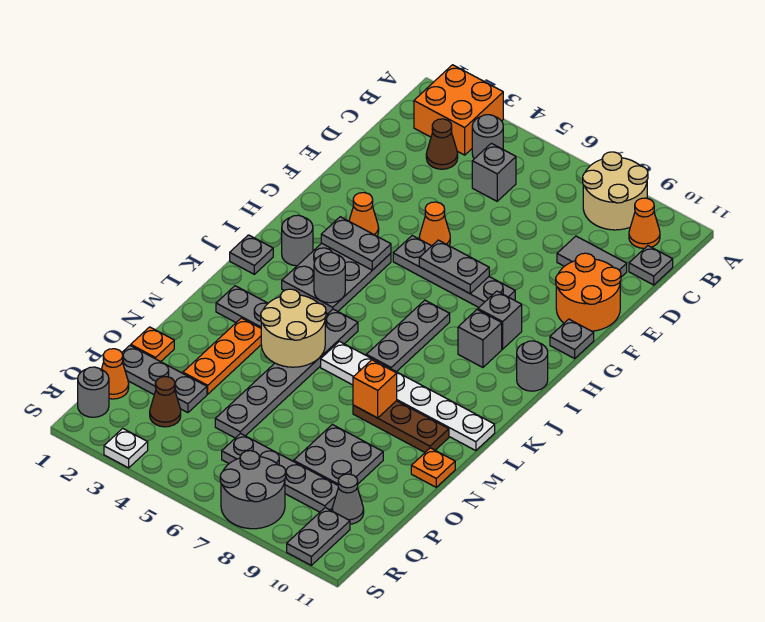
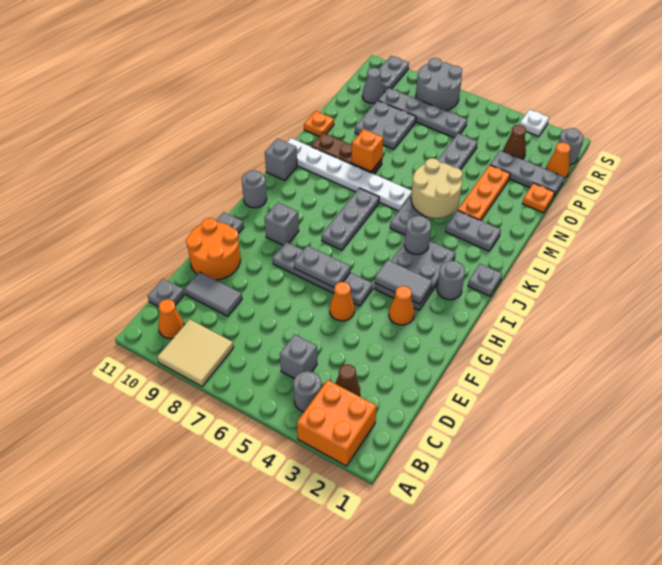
tan 2x2 round brick [583,152,648,230] -> tan 2x2 tile [157,319,234,386]
grey 1x2 plate [321,217,391,270] -> grey 1x2 tile [375,260,432,304]
grey 1x1 brick [458,309,502,367] -> grey 1x1 brick moved to [265,138,297,181]

